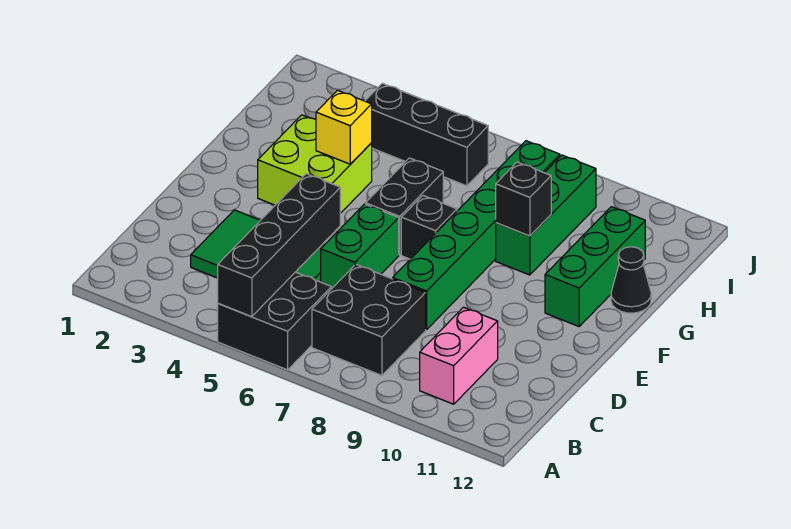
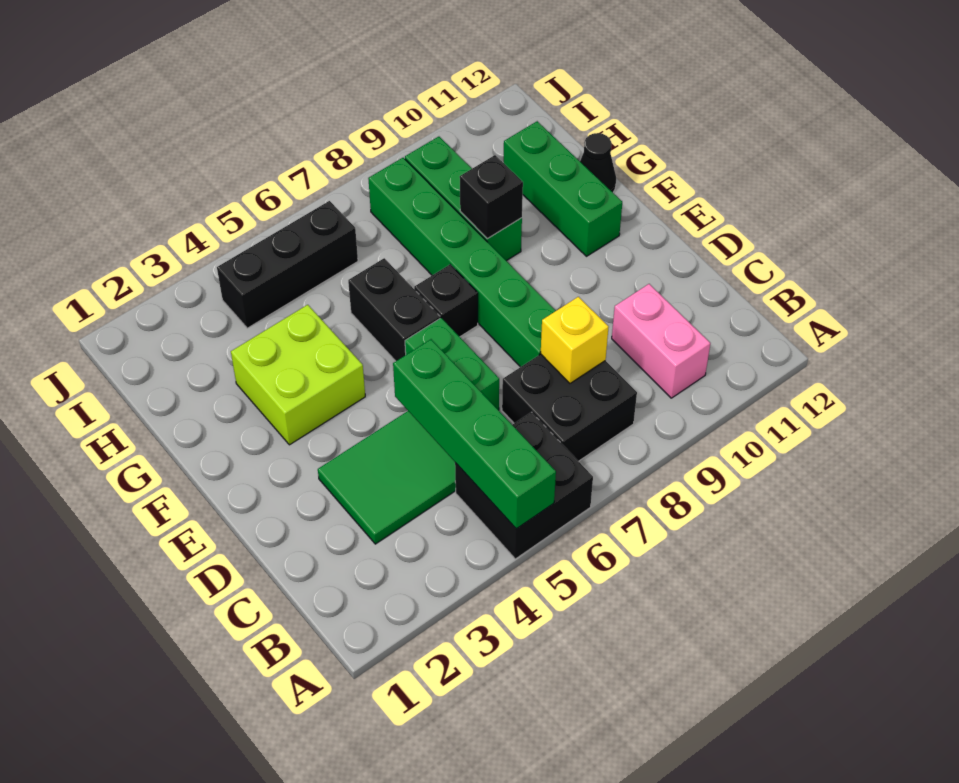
black 1x4 brick [218,174,340,317] -> green 1x4 brick [393,339,556,529]
yellow 1x1 brick [316,90,372,164] -> yellow 1x1 brick moved to [541,297,609,383]

